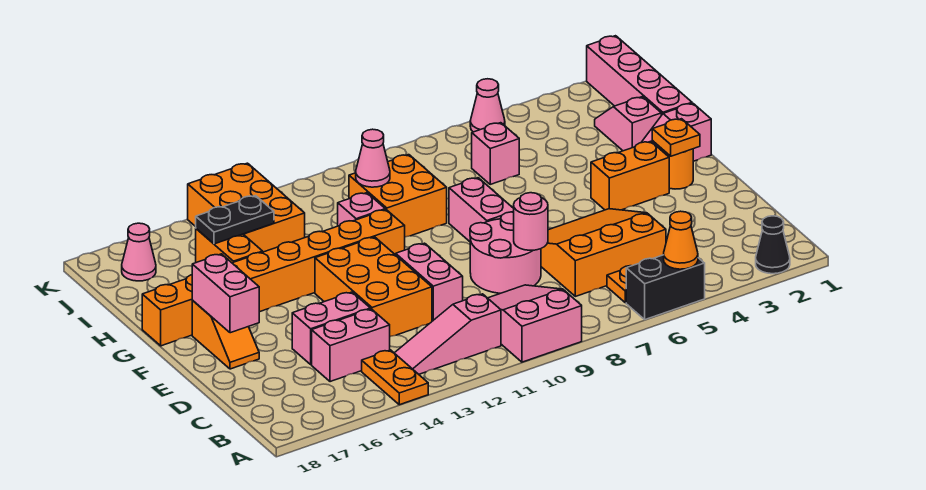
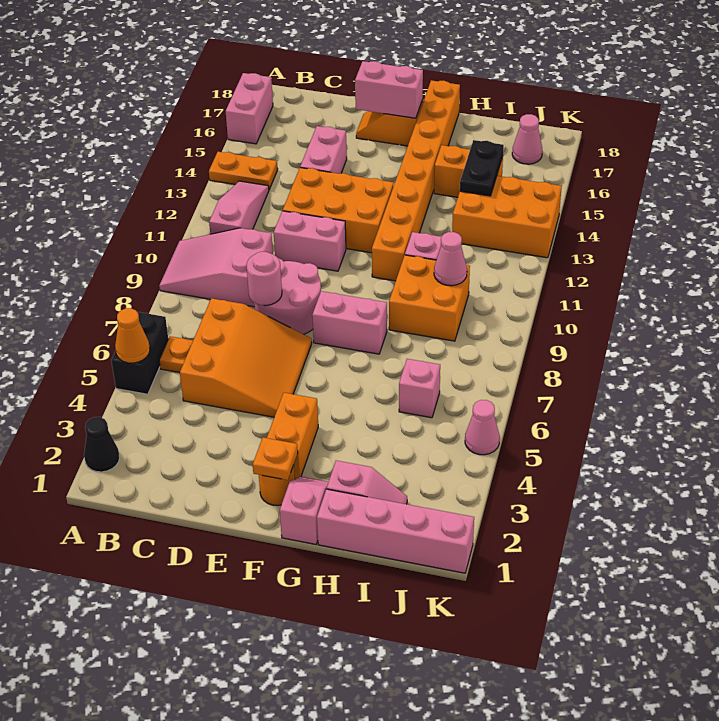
pink 2x3 slope [488,285,582,362] -> pink 2x3 slope turned to [159,228,273,307]
pink 1x2 brick [312,309,390,382] -> pink 1x2 brick moved to [226,73,273,144]

